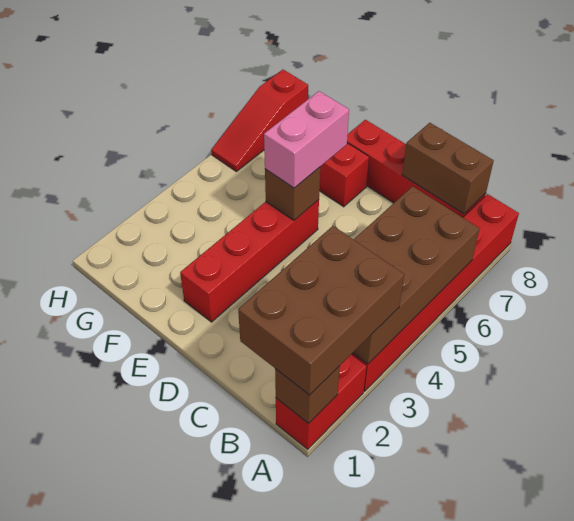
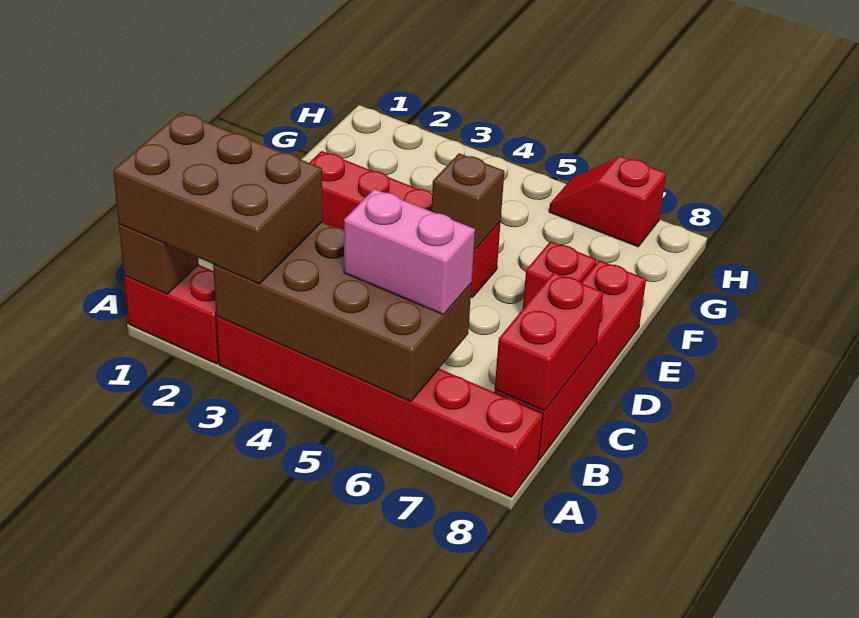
brown 1x2 brick [402,123,494,214] -> red 1x2 brick [495,272,603,411]
pink 1x2 brick [264,91,349,188] -> pink 1x2 brick moved to [344,189,475,315]
red 1x3 slope [211,70,308,172] -> red 1x2 slope [549,156,666,247]

